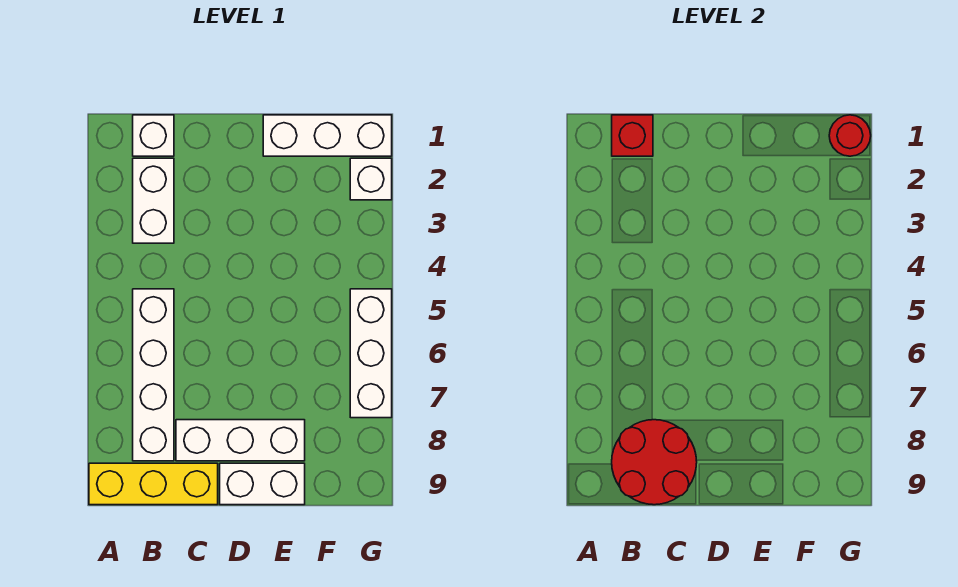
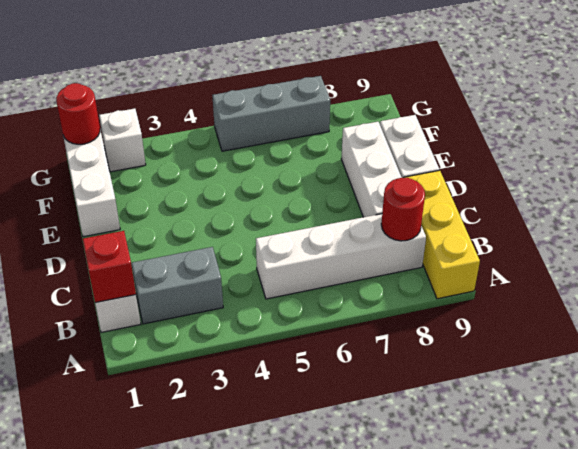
white 1x2 brick [133,158,174,243] -> grey 1x2 brick [131,247,223,324]
red 2x2 round brick [612,420,697,505] -> red 1x1 round brick [381,178,425,241]
white 1x3 brick [350,289,392,418] -> grey 1x3 brick [212,76,330,151]

